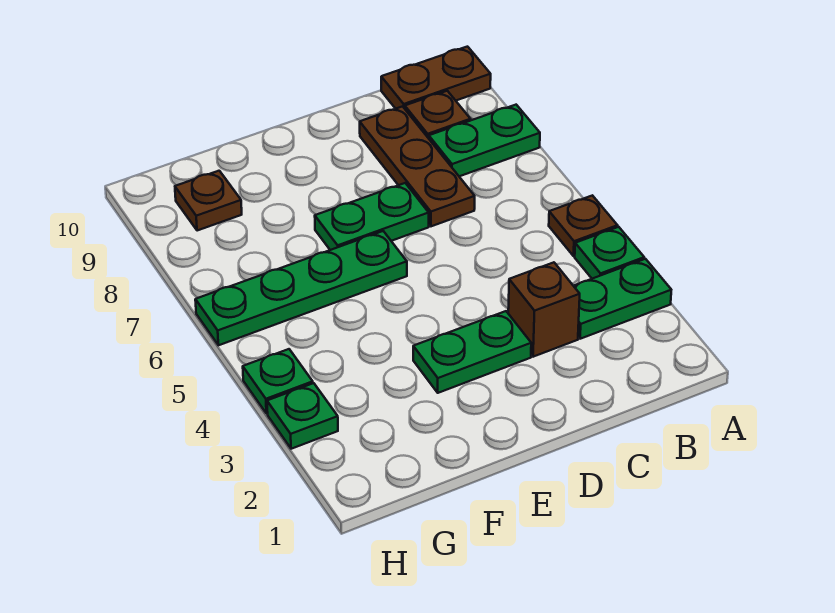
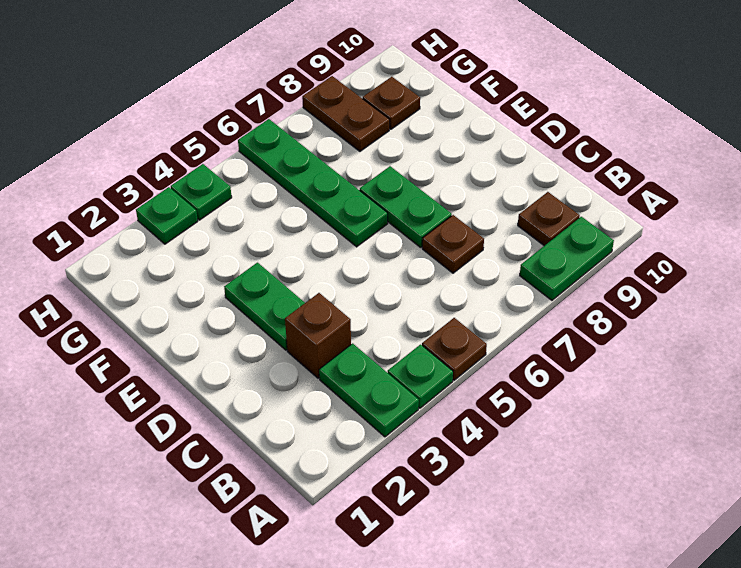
green 1x2 plate [429,105,540,176] -> green 1x2 plate turned to [520,217,614,300]
brown 1x2 plate [381,47,491,109] -> brown 1x2 plate moved to [302,76,390,151]
brown 1x3 plate [360,107,475,226] -> brown 1x1 plate [422,215,484,273]

